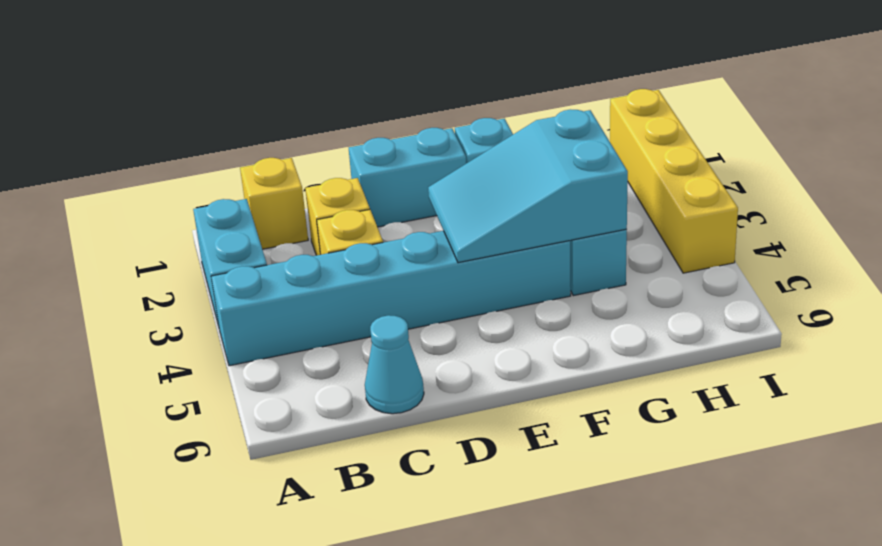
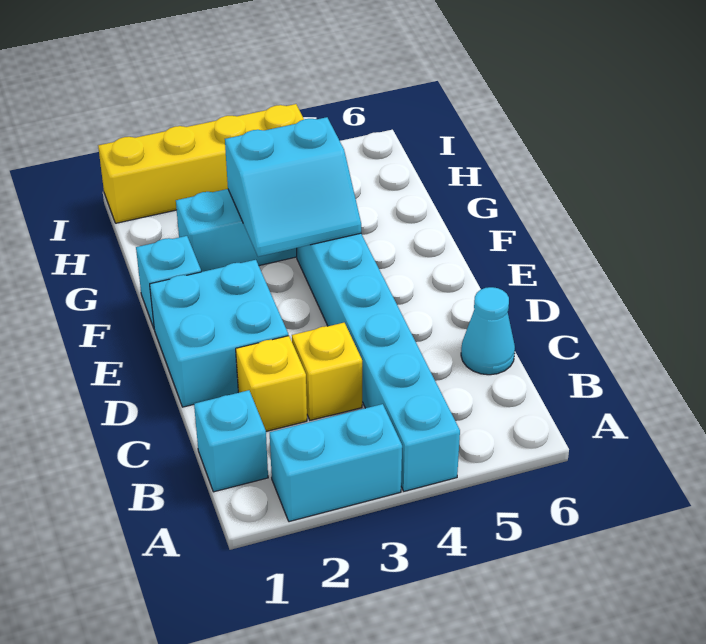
yellow 1x1 brick [240,158,308,249] -> cyan 1x1 brick [194,390,268,492]
cyan 1x2 brick [349,128,466,227] -> cyan 2x2 brick [150,260,288,407]
cyan 2x3 slope [428,109,628,263] -> cyan 2x2 slope [225,117,361,257]

